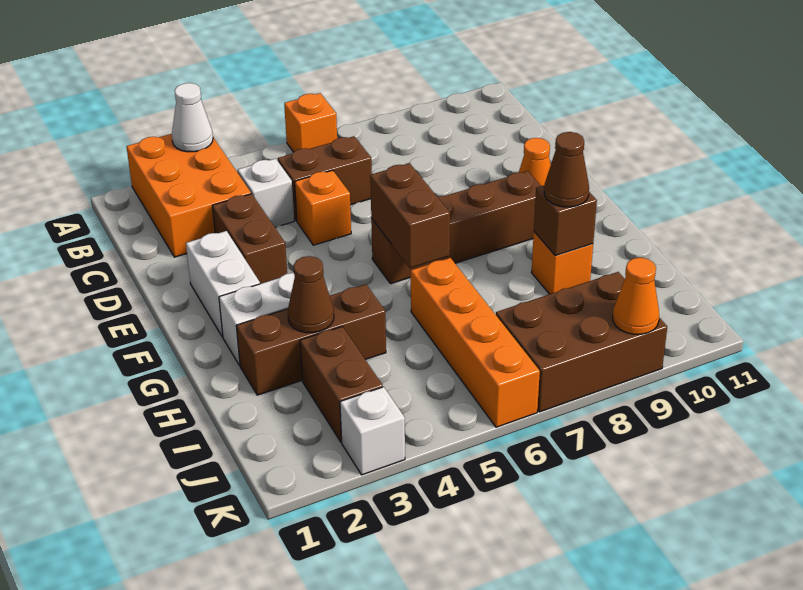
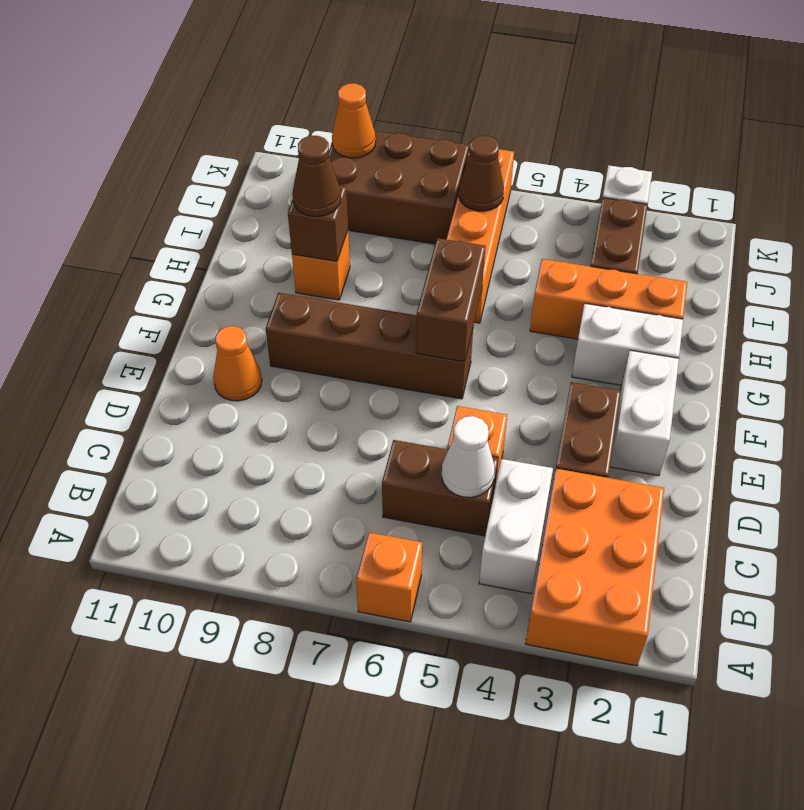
white 1x1 cone [172,83,213,152] -> white 1x1 cone moved to [442,416,495,497]
white 1x1 brick [238,159,294,227] -> white 1x2 brick [479,459,553,594]
brown 1x3 brick [236,284,386,395] -> orange 1x3 brick [530,259,687,339]
brown 1x1 cone [288,256,334,333] -> brown 1x1 cone moved to [459,135,504,211]

